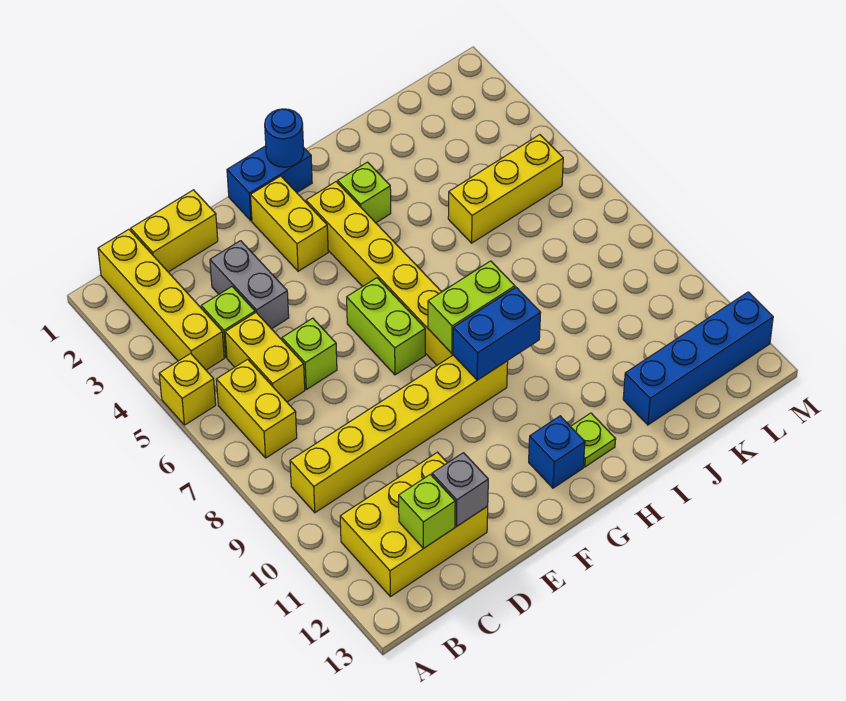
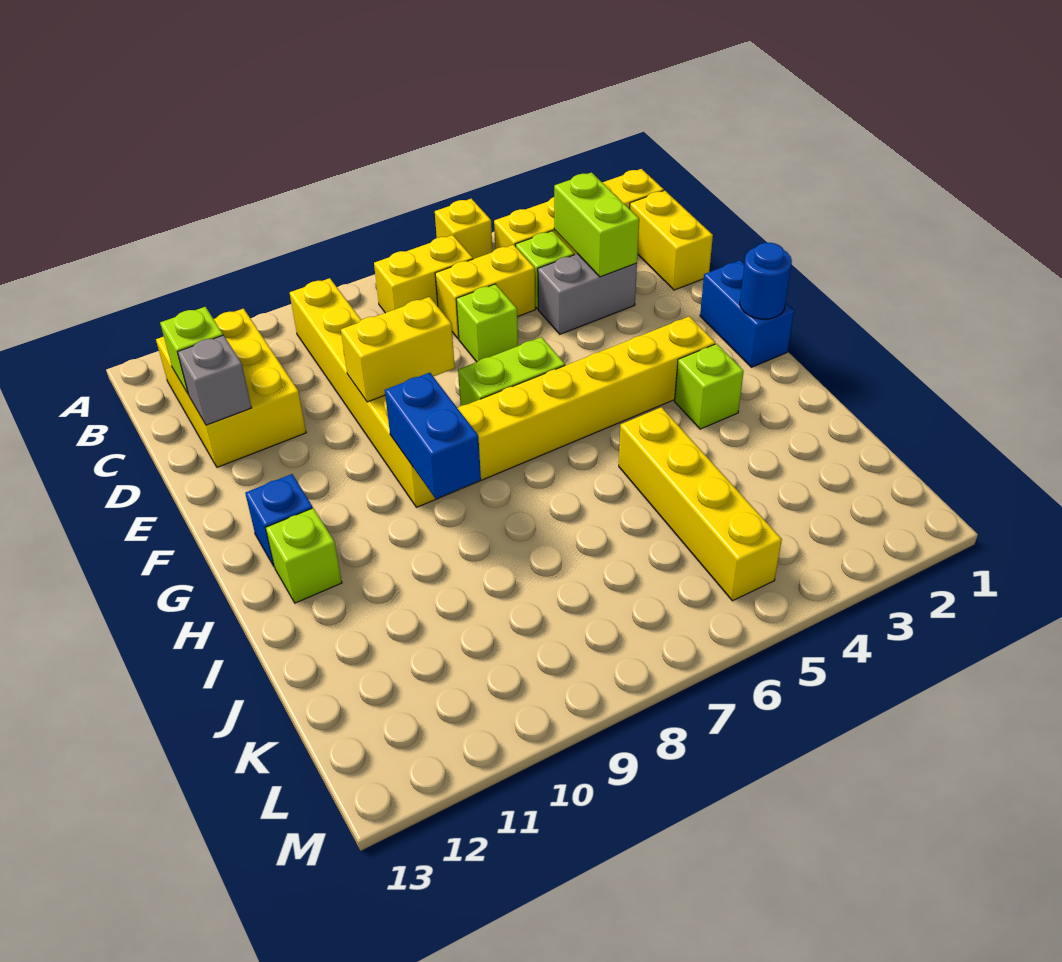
yellow 1x2 brick [251,176,328,271] -> yellow 1x2 brick moved to [341,297,455,402]
lime 1x2 brick [428,261,515,353] -> lime 1x2 brick moved to [554,173,639,277]
lime 1x1 plate [570,413,616,467] -> lime 1x1 brick [266,508,342,603]
yellow 1x3 brick [448,135,563,243] -> yellow 1x4 brick [619,407,782,601]
blue 1x4 brick [623,292,773,425] -> none

